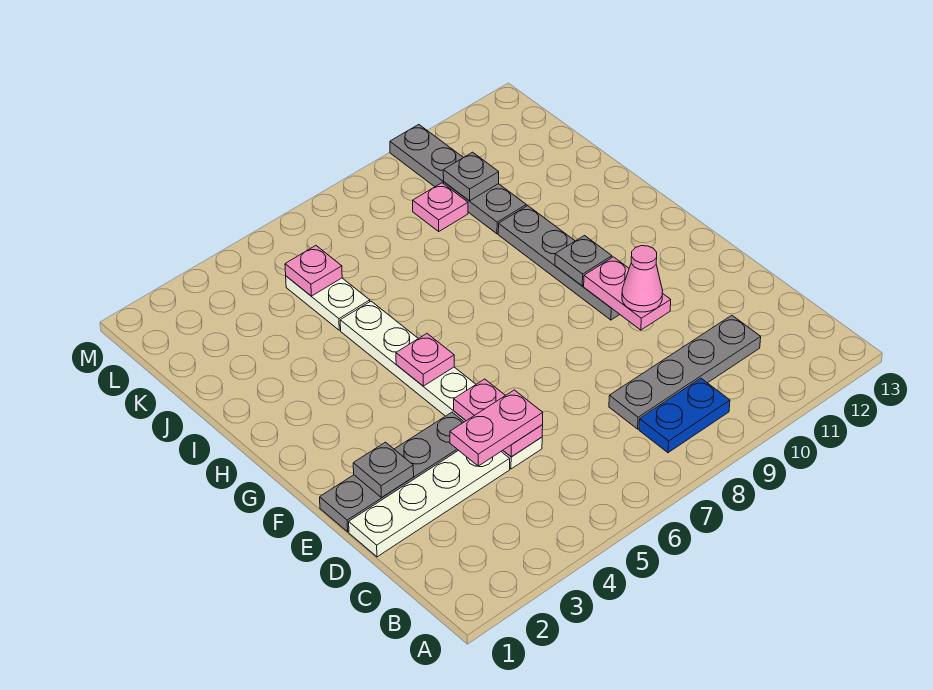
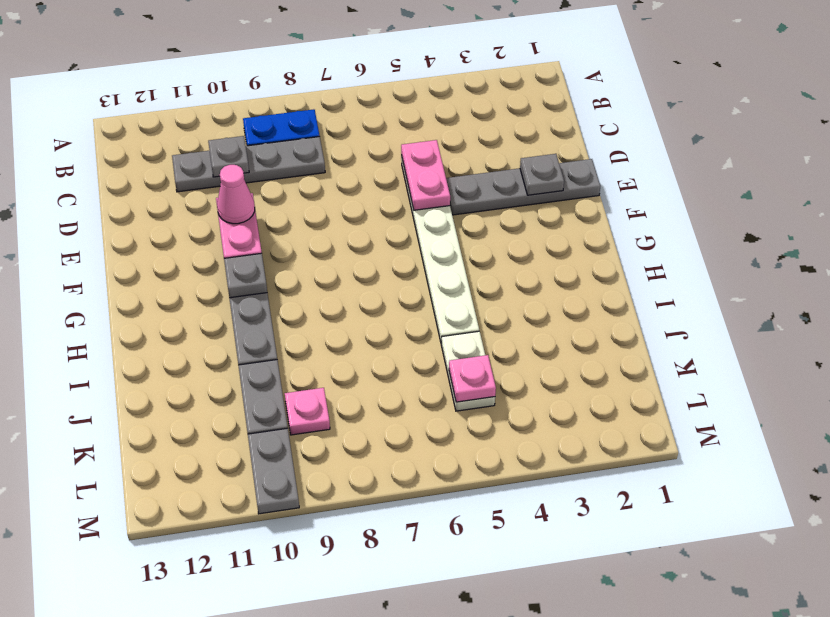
white 1x4 plate [349,450,510,557] -> none
pink 1x2 plate [450,390,543,466] -> none
pink 1x1 plate [396,334,454,386] -> none
grey 1x1 plate [443,152,499,201] -> grey 1x1 plate moved to [208,136,249,177]

